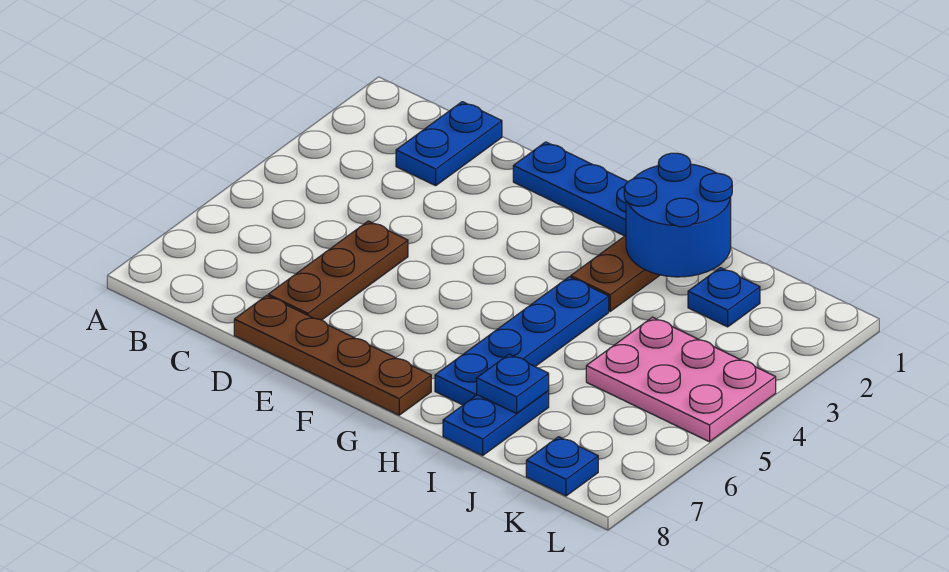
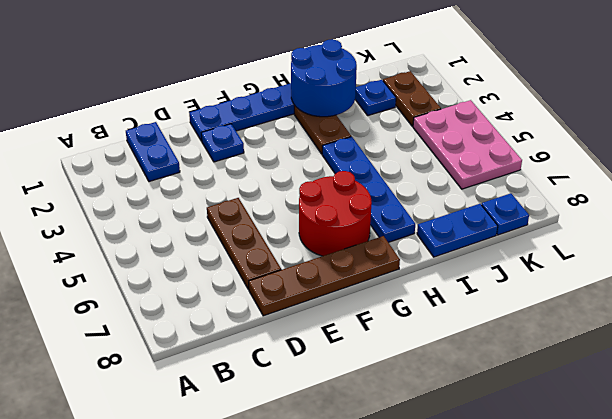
none -> red 2x2 round brick [299,171,372,256]
blue 1x2 plate [443,390,549,456] -> blue 1x2 plate turned to [417,204,498,257]
blue 1x1 plate [477,354,549,414] -> blue 1x1 plate moved to [201,124,244,162]
pink 2x3 plate [586,317,776,442] -> pink 2x3 plate turned to [413,100,522,189]
none -> brown 1x2 plate [383,71,441,126]

